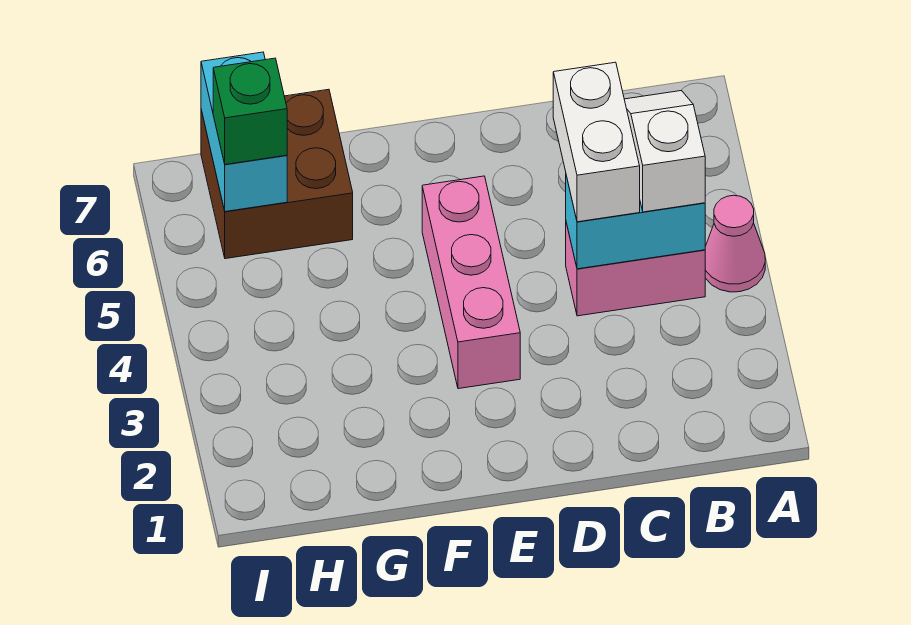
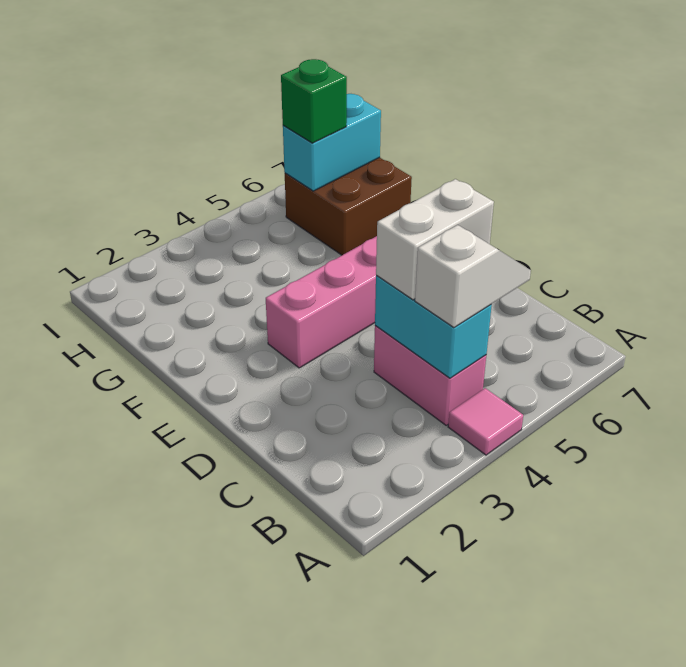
pink 1x1 cone [705,195,765,292] -> pink 1x1 tile [448,388,523,455]

